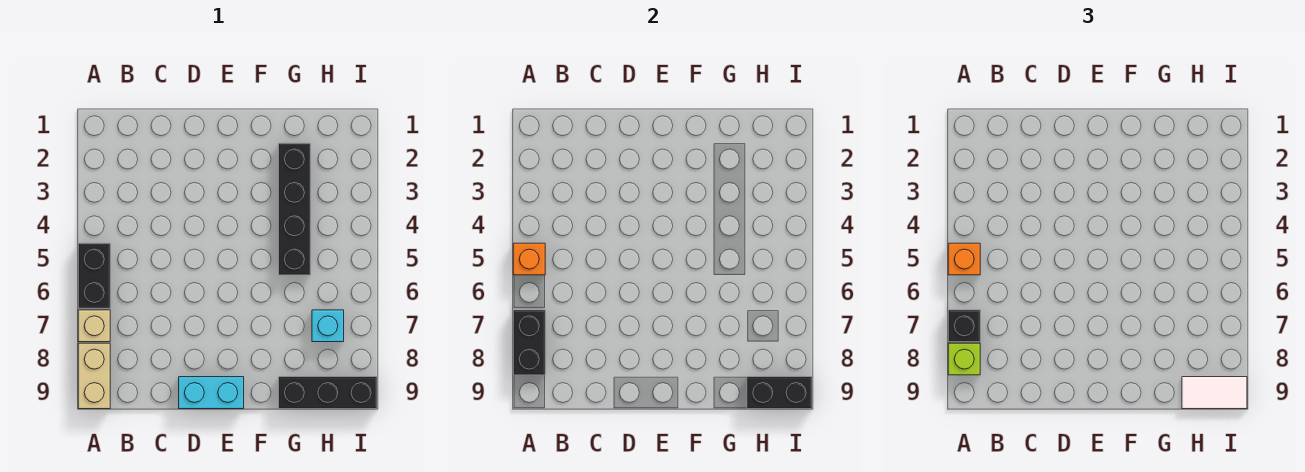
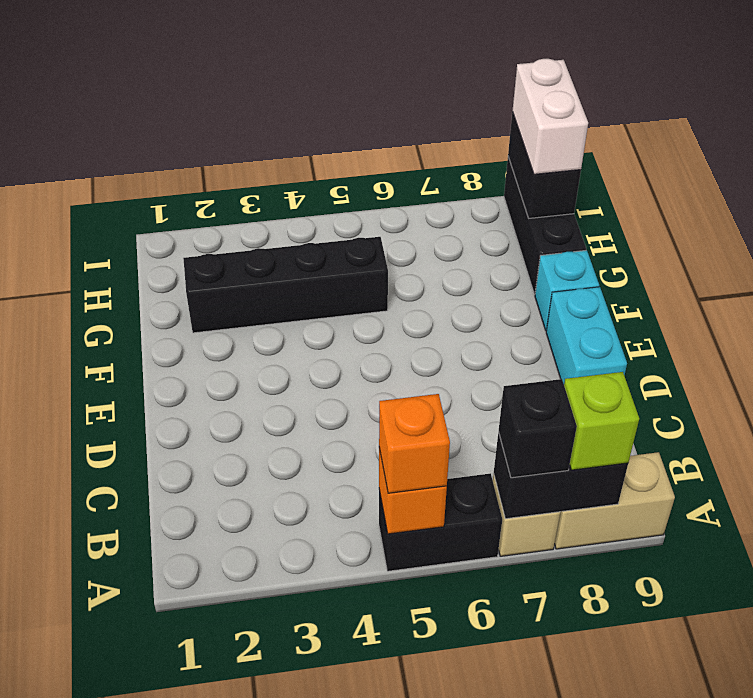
cyan 1x1 brick [312,310,344,342] -> cyan 1x1 brick moved to [535,250,599,330]
white 1x2 tile [1182,377,1247,409] -> white 1x2 brick [512,59,588,174]

